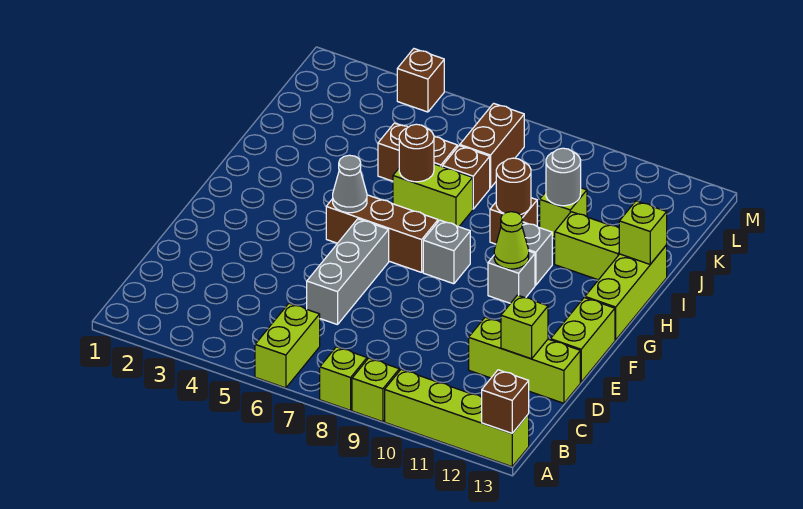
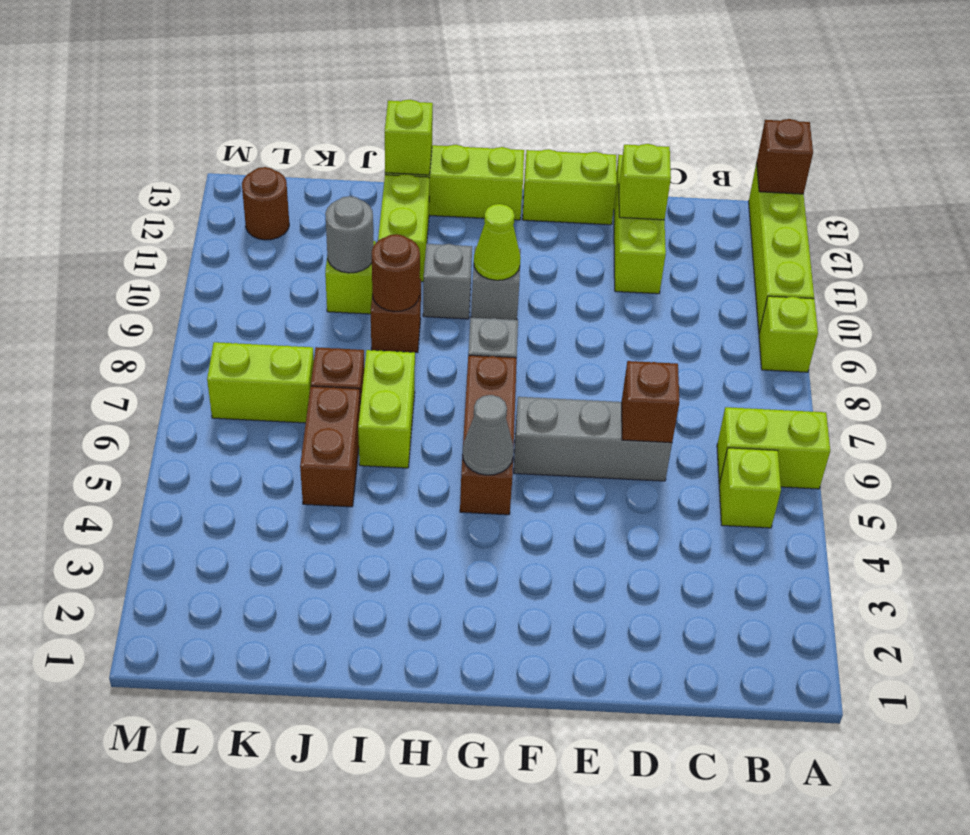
lime 1x1 brick [320,347,367,410] -> lime 1x1 brick moved to [719,448,781,528]
brown 1x1 round brick [399,124,434,182] -> brown 1x1 round brick moved to [242,167,289,240]
brown 1x2 brick [460,103,525,188] -> lime 1x2 brick [207,342,314,423]
brown 1x1 brick [397,49,444,112] -> brown 1x1 brick moved to [622,361,679,443]

